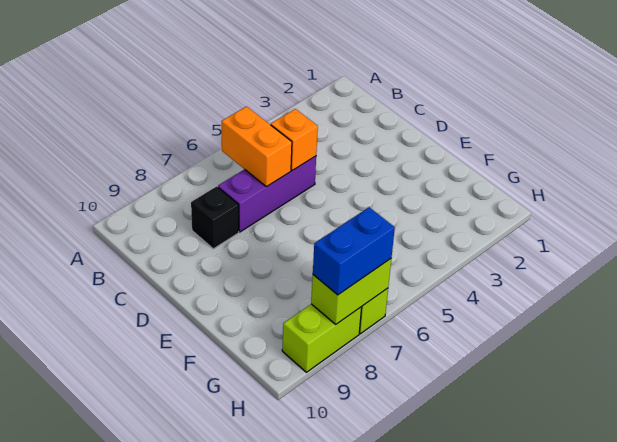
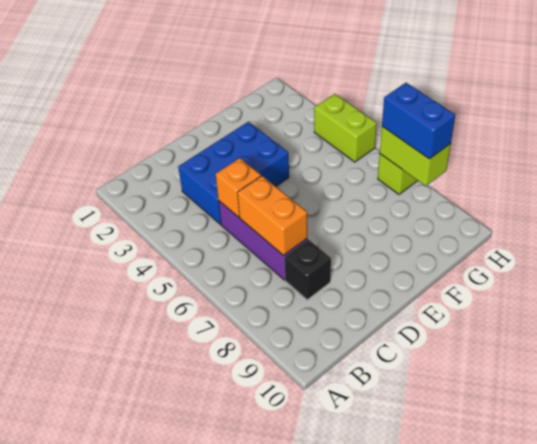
orange 1x2 brick [221,107,292,187] -> orange 1x2 brick turned to [237,176,307,256]
none -> blue 2x3 brick [178,122,289,224]
lime 1x2 brick [282,304,362,372] -> lime 1x2 brick moved to [314,94,377,162]

